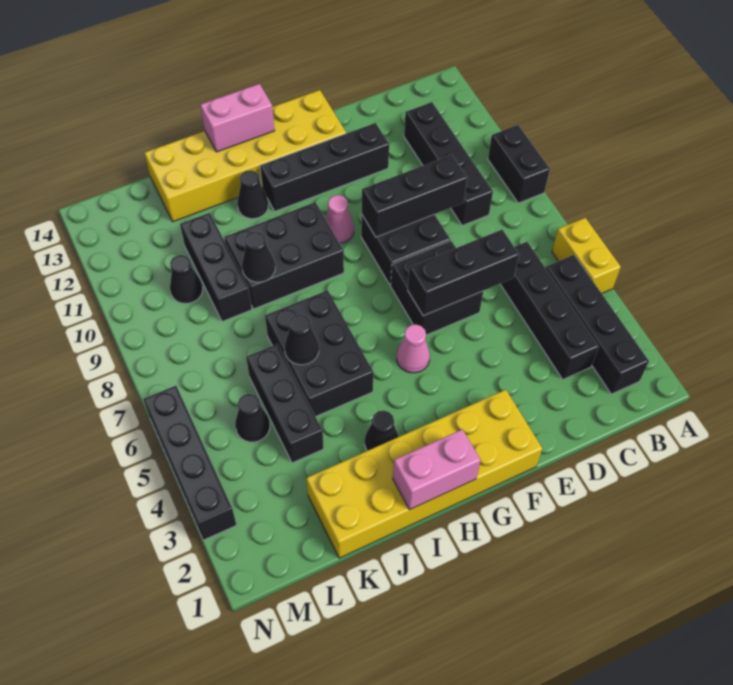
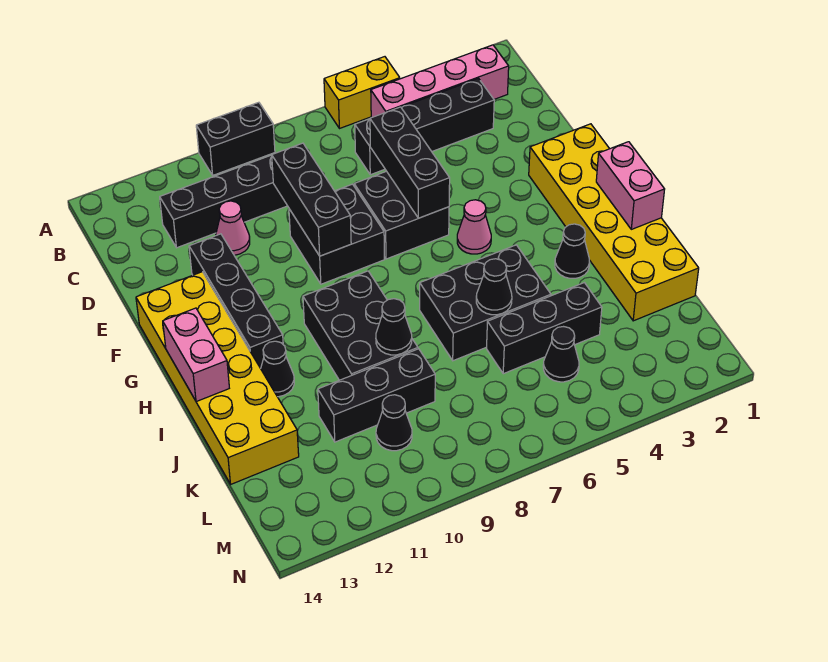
black 1x4 brick [546,255,649,394] -> pink 1x4 brick [371,45,509,118]
pink 1x1 cone [325,195,354,243] -> pink 1x1 cone moved to [216,201,250,255]
black 1x4 brick [143,386,236,540] -> none

